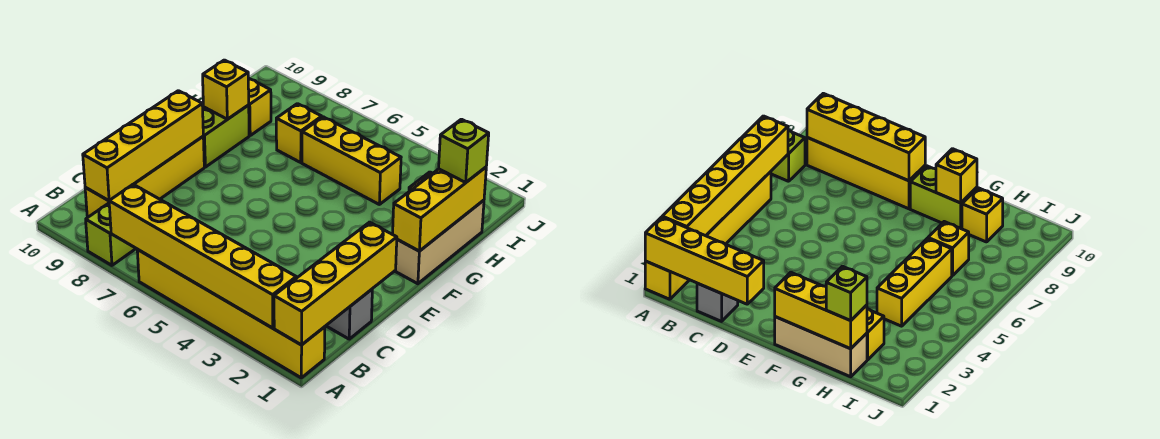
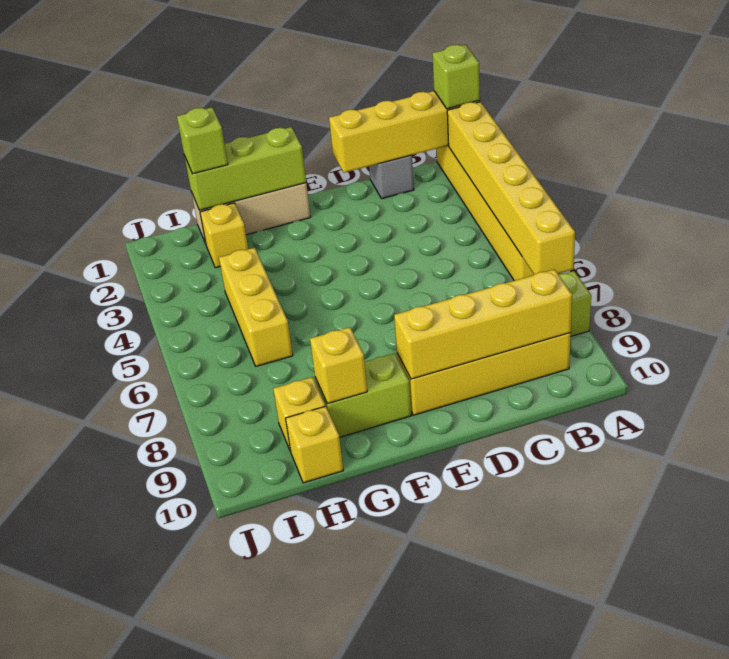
none -> lime 1x1 brick [432,45,480,109]
yellow 1x3 brick [393,167,486,251] -> lime 1x3 brick [184,127,306,210]
yellow 1x1 brick [276,104,322,162] -> yellow 1x1 brick moved to [286,406,343,483]

